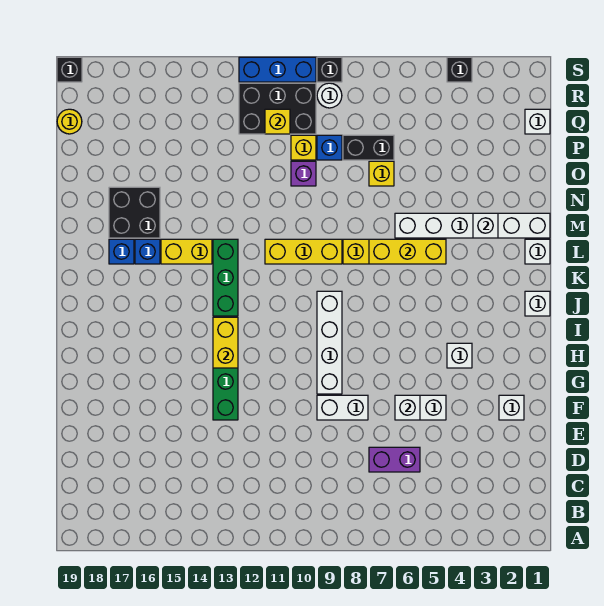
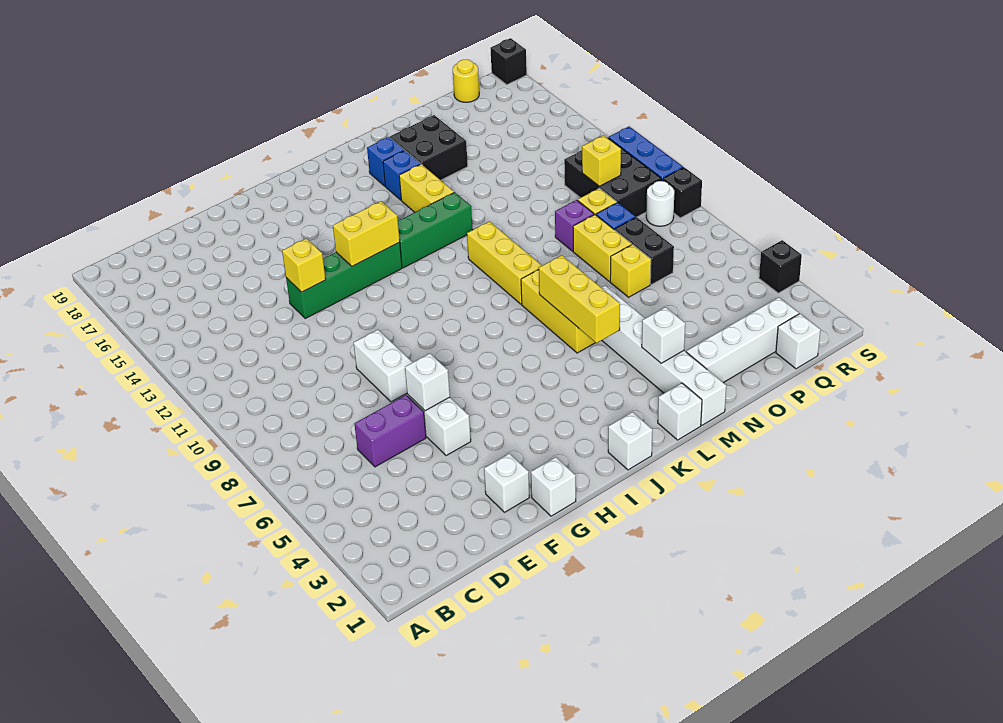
purple 1x2 brick [369,447,420,472] -> purple 1x2 brick turned to [355,395,426,467]
none -> yellow 1x1 brick [282,238,326,292]
white 1x4 brick [317,291,342,394] -> white 1x4 brick moved to [686,297,799,383]
white 1x1 brick [447,343,472,368] -> white 1x1 brick moved to [531,457,576,516]
none -> yellow 1x2 brick [573,215,632,282]

